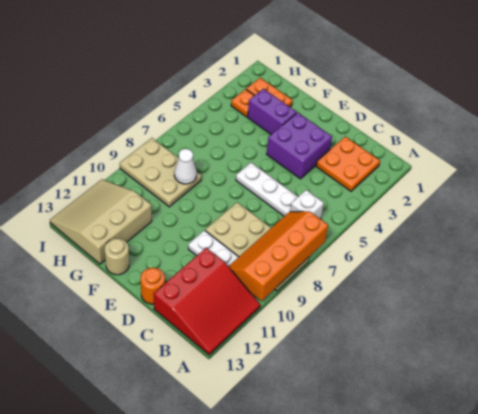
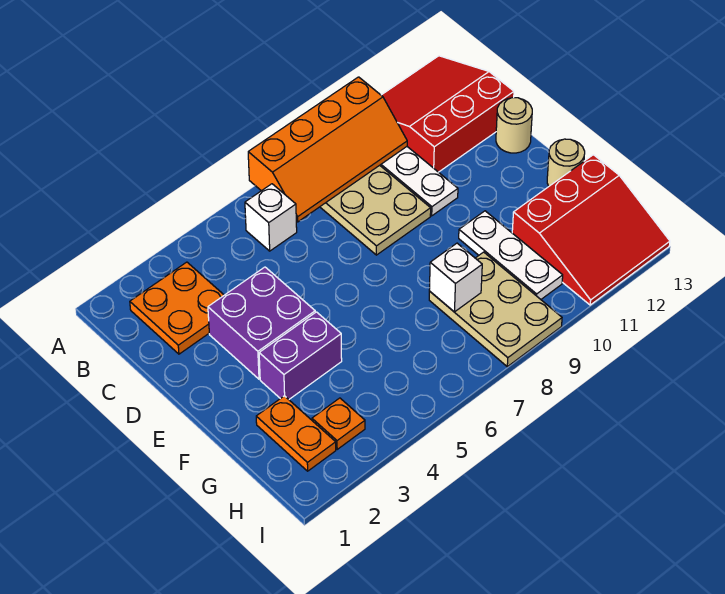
white 1x3 plate [236,163,298,216] -> white 1x3 plate moved to [459,211,563,299]
orange 1x1 round brick [141,268,165,304] -> tan 1x1 round brick [496,98,532,153]
purple 1x2 brick [248,89,297,134] -> purple 1x2 brick turned to [259,312,342,399]
white 1x1 cone [174,149,197,184] -> white 1x1 brick [429,243,482,312]
tan 3x3 slope [50,179,152,264] -> red 3x3 slope [512,155,670,305]

